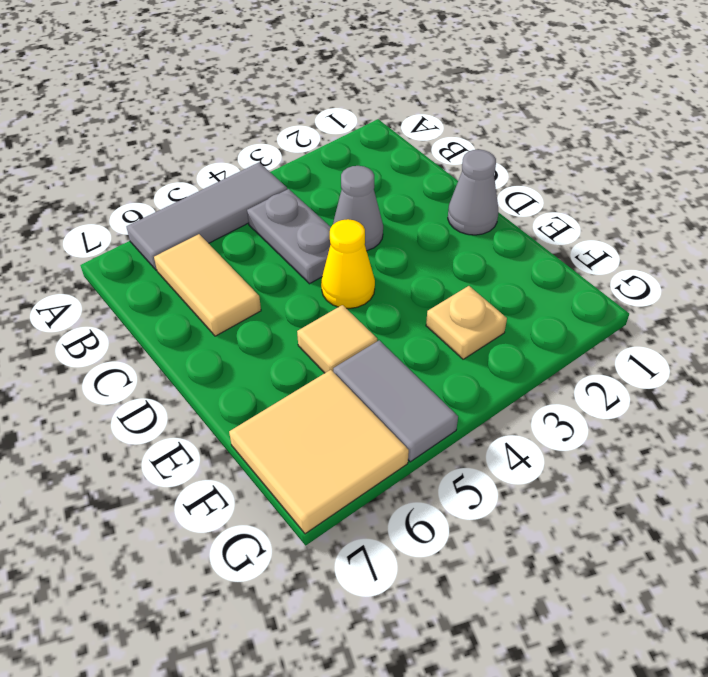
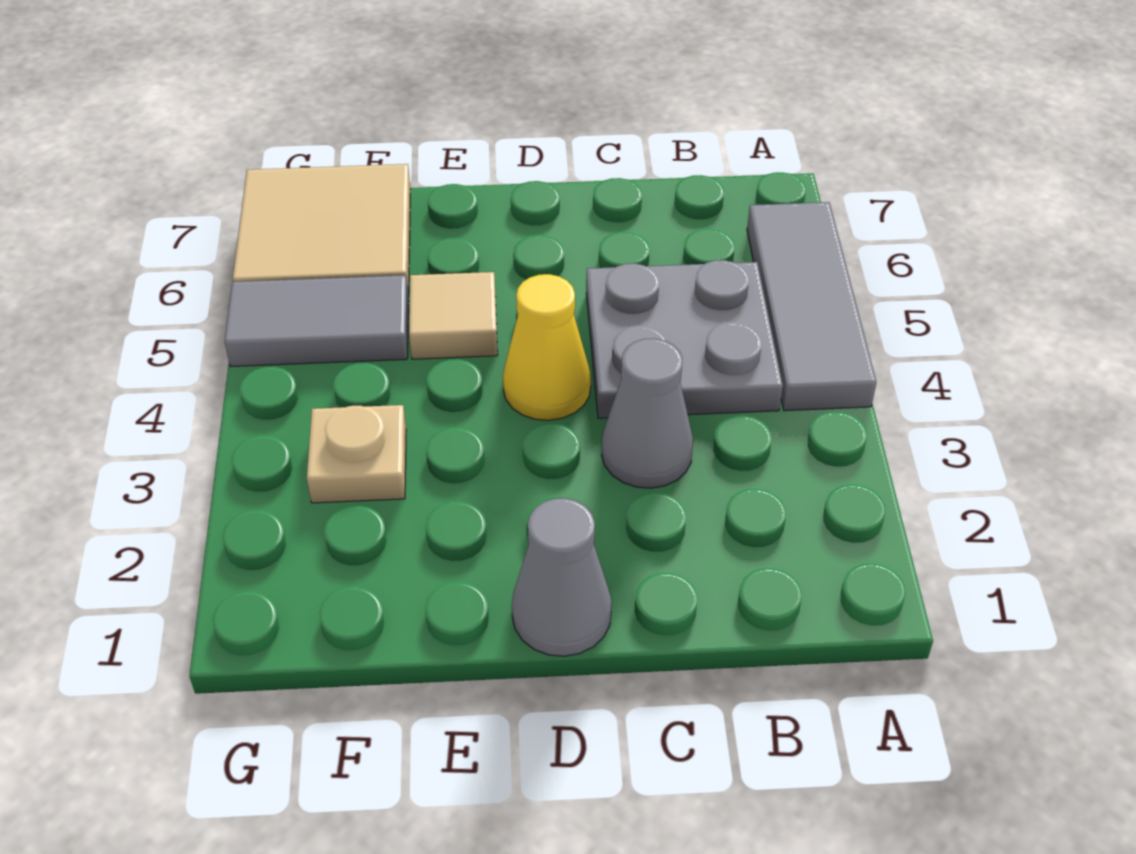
grey 1x2 plate [247,189,331,284] -> grey 2x2 plate [586,260,783,418]
tan 1x2 tile [154,234,261,336] -> none

